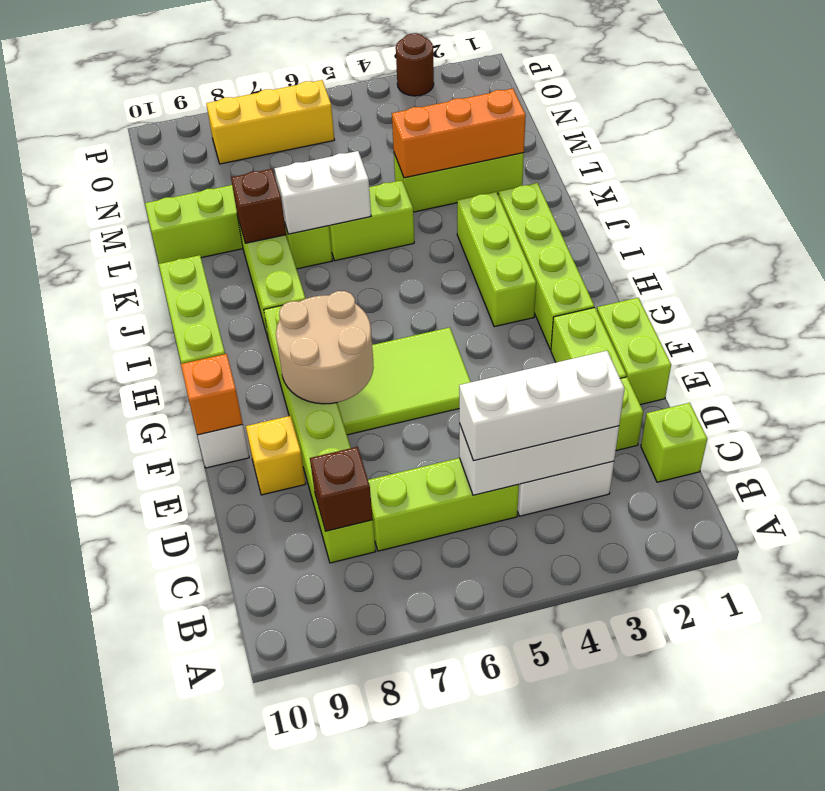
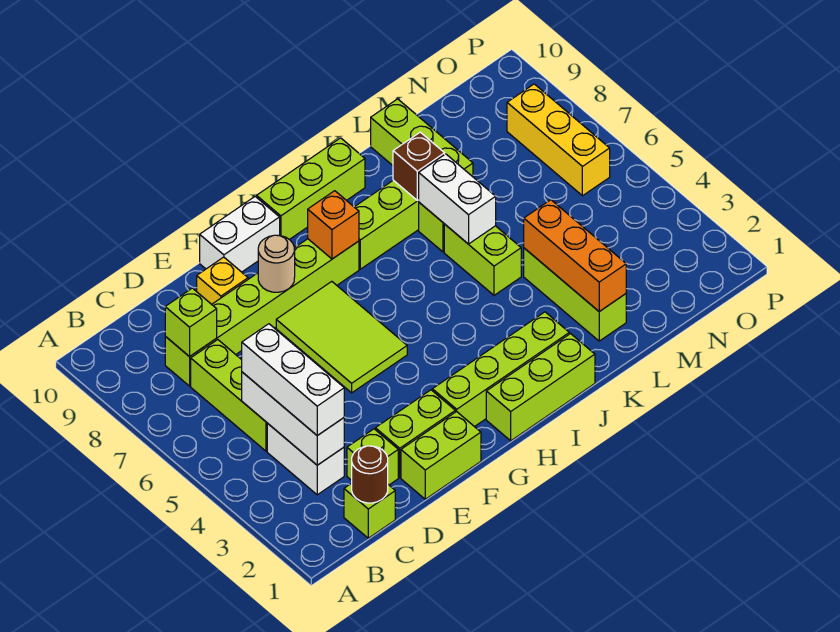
brown 1x1 brick [310,447,373,531] -> lime 1x1 brick [165,288,217,357]
tan 2x2 round brick [276,291,374,404] -> tan 1x1 round brick [258,235,295,292]
orange 1x1 brick [181,354,243,435] -> orange 1x1 brick moved to [308,191,359,259]
lime 1x3 brick [457,192,536,327] -> lime 1x3 brick moved to [486,334,595,441]
brown 1x1 round brick [396,33,434,96] -> brown 1x1 round brick moved to [352,446,388,503]

